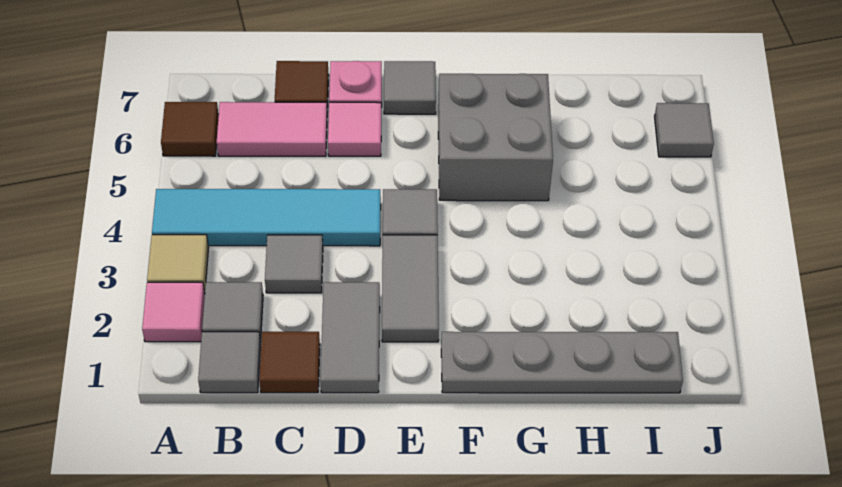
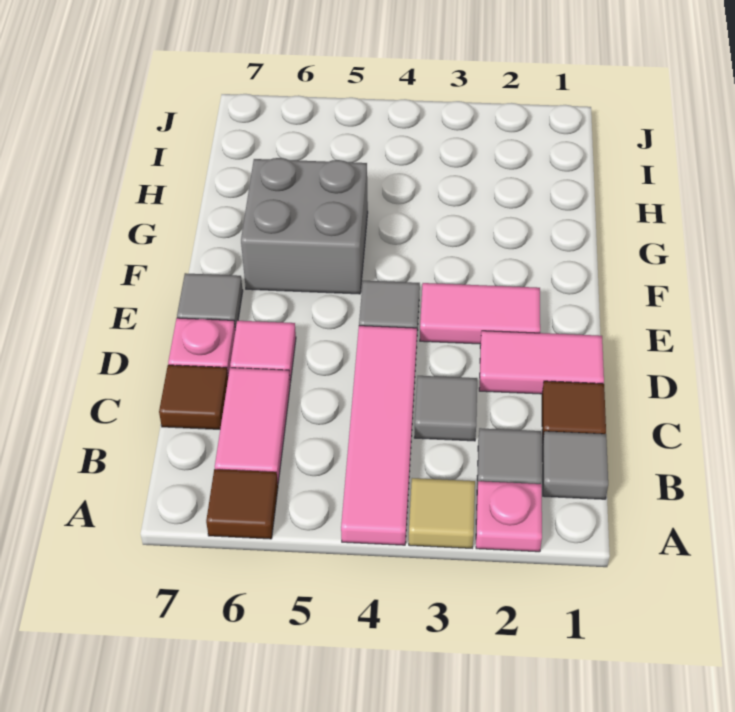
pink 1x1 tile [142,282,205,342] -> pink 1x1 plate [476,481,542,552]
cyan 1x4 tile [152,189,381,246] -> pink 1x4 tile [341,326,417,545]
grey 1x2 tile [320,282,380,393] -> pink 1x2 tile [479,331,604,394]
grey 1x2 tile [382,235,439,342] -> pink 1x2 tile [420,283,540,344]
grey 1x4 plate [441,332,683,393] -> none
grey 1x1 tile [655,103,714,157] -> none

